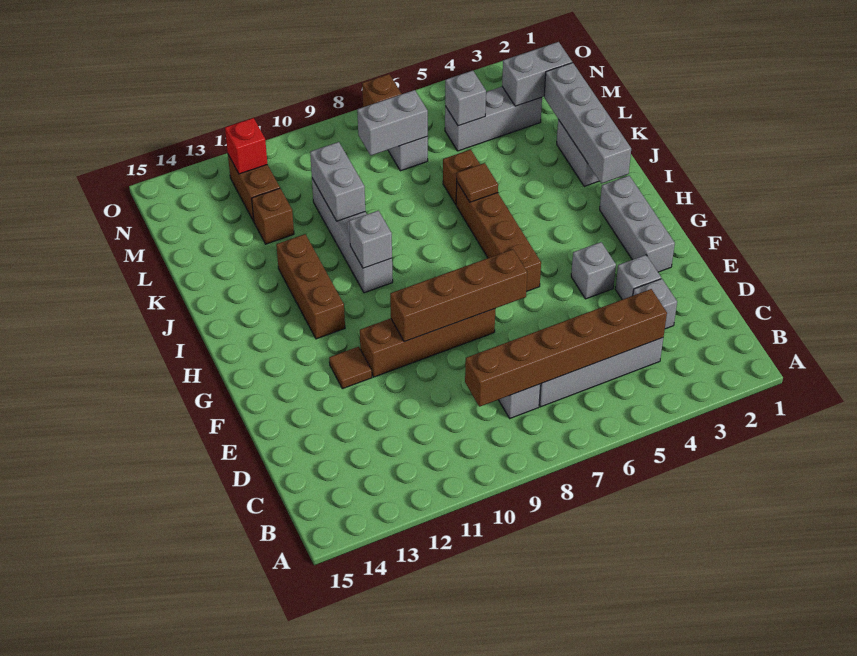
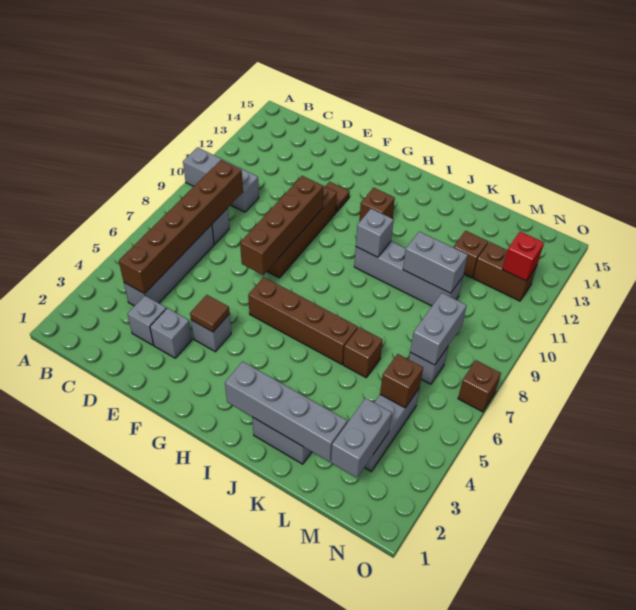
grey 1x3 brick [600,176,675,272] -> grey 1x3 brick moved to [183,147,259,212]
brown 1x3 brick [276,234,345,339] -> brown 1x1 brick [359,188,395,222]
brown 1x1 tile [457,163,498,202] -> brown 1x1 tile moved to [190,295,230,332]
grey 1x1 brick [445,71,486,126] -> brown 1x1 brick [380,354,423,408]

